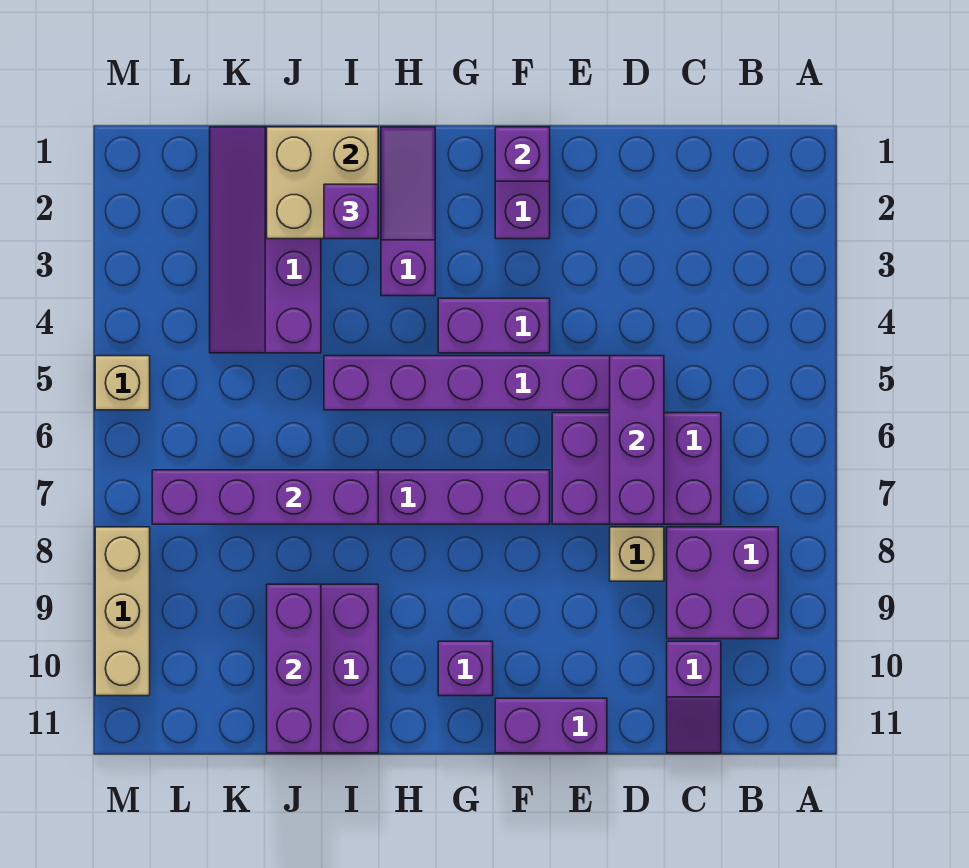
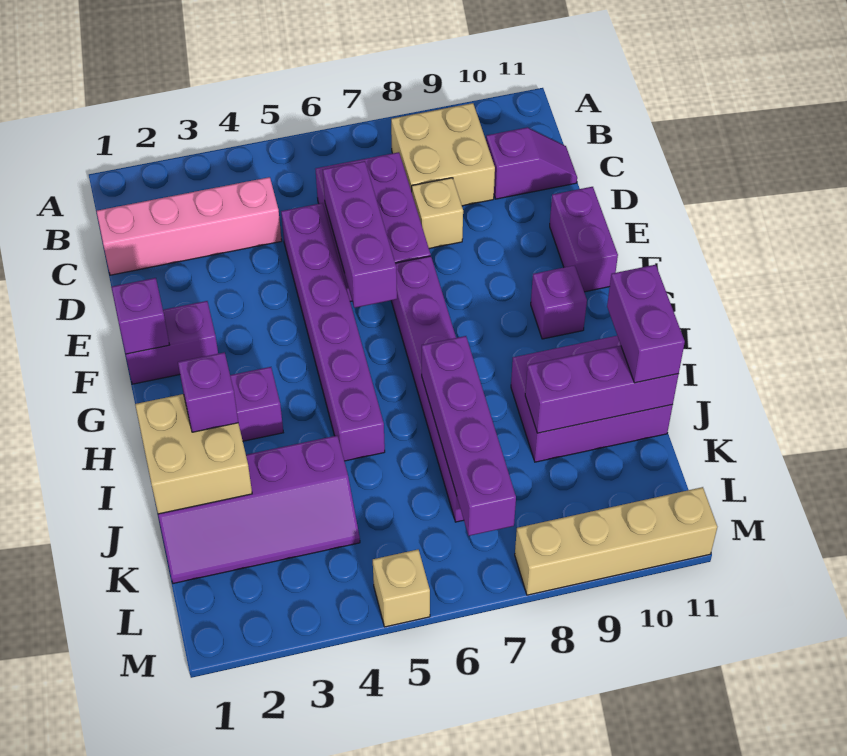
purple 2x2 brick [667,527,778,639] -> tan 2x2 brick [391,103,495,206]
none -> pink 1x4 brick [97,177,282,275]
purple 1x3 brick [610,356,664,524] -> purple 1x3 brick turned to [323,161,397,308]
purple 1x2 brick [438,298,550,353] -> purple 1x2 brick moved to [607,265,685,383]
tan 1x3 brick [95,527,150,696] -> tan 1x4 brick [515,487,717,595]

